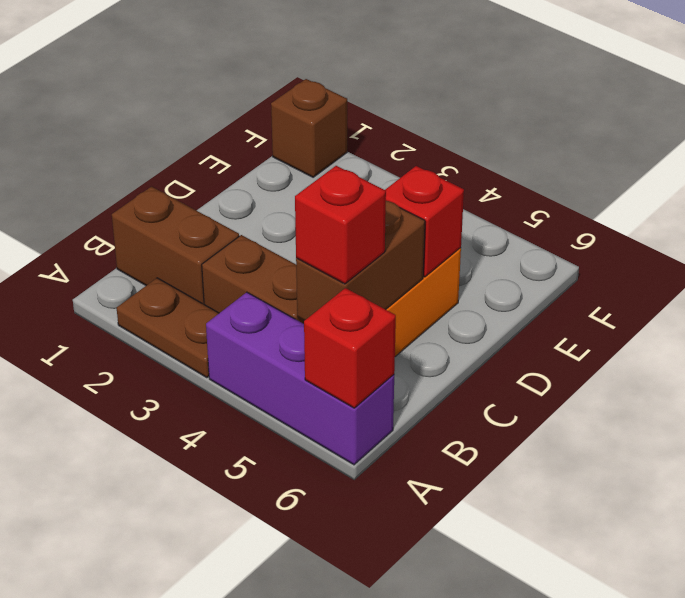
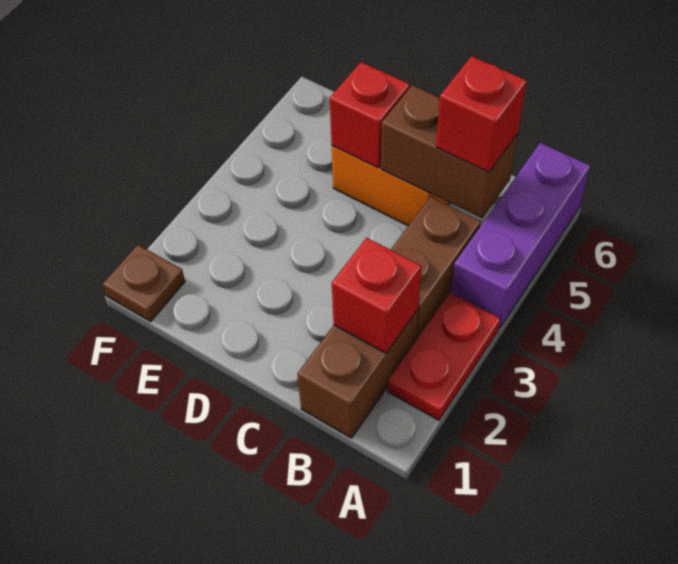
brown 1x2 plate [117,278,219,378] -> red 1x2 plate [388,293,501,420]
red 1x1 brick [304,288,396,408] -> red 1x1 brick moved to [332,238,421,353]
brown 1x1 brick [271,79,347,177] -> brown 1x1 plate [103,245,185,321]

